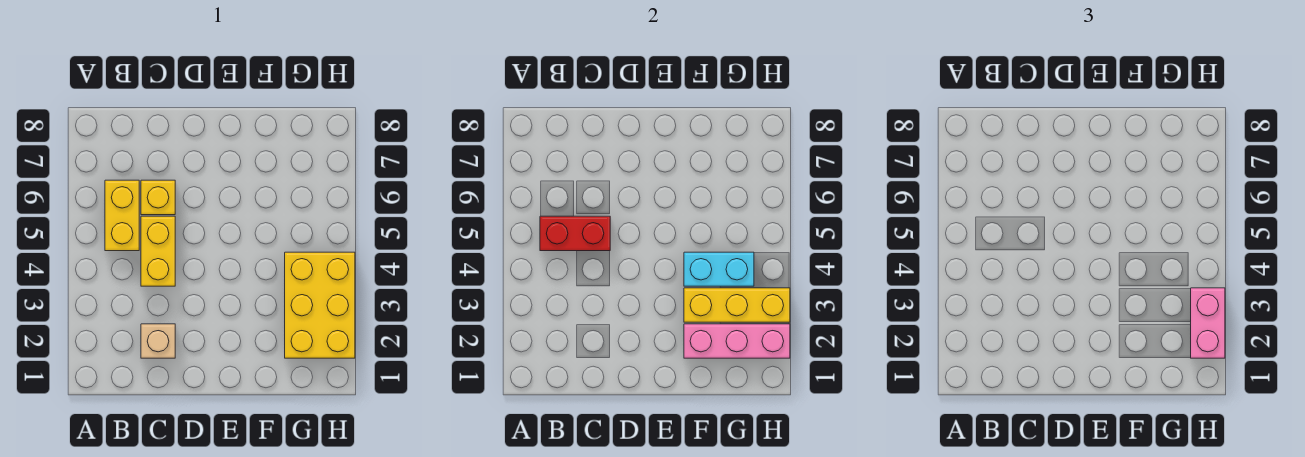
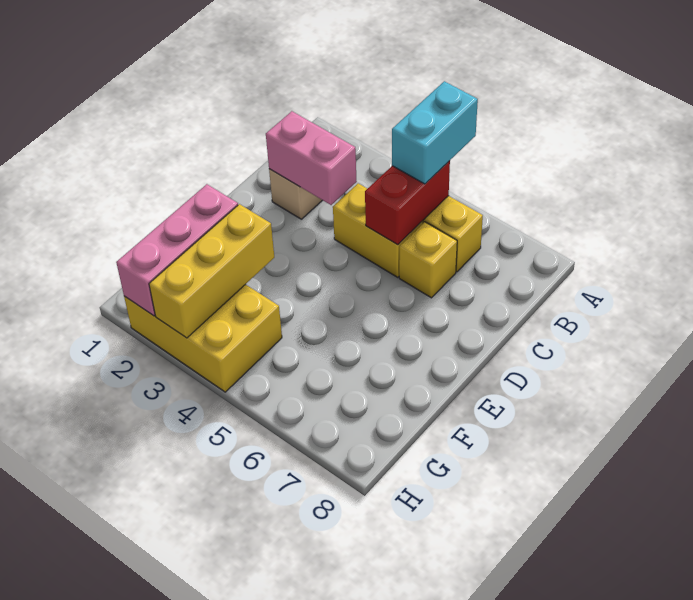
cyan 1x2 brick [684,252,754,286] -> cyan 1x2 brick moved to [392,81,478,184]
pink 1x2 brick [1191,288,1225,358] -> pink 1x2 brick moved to [266,111,357,205]

